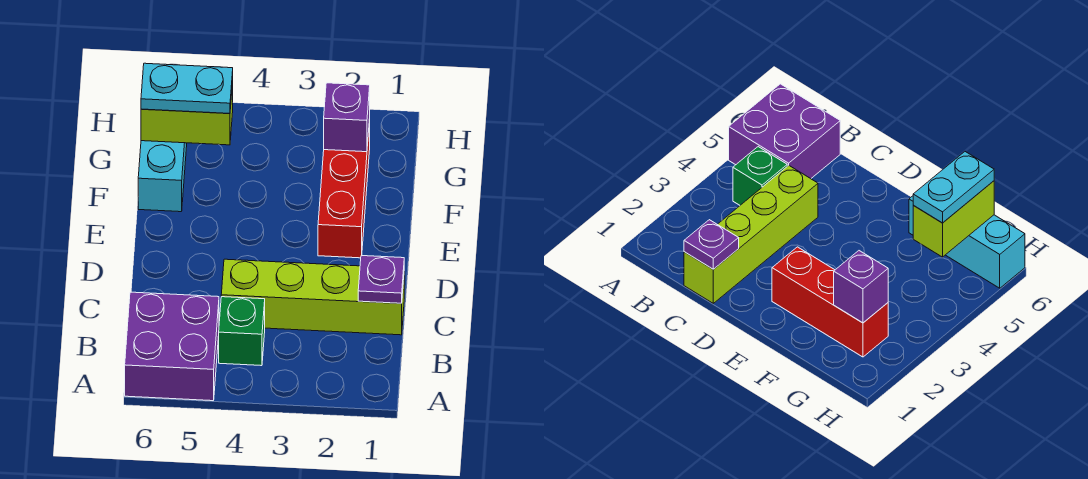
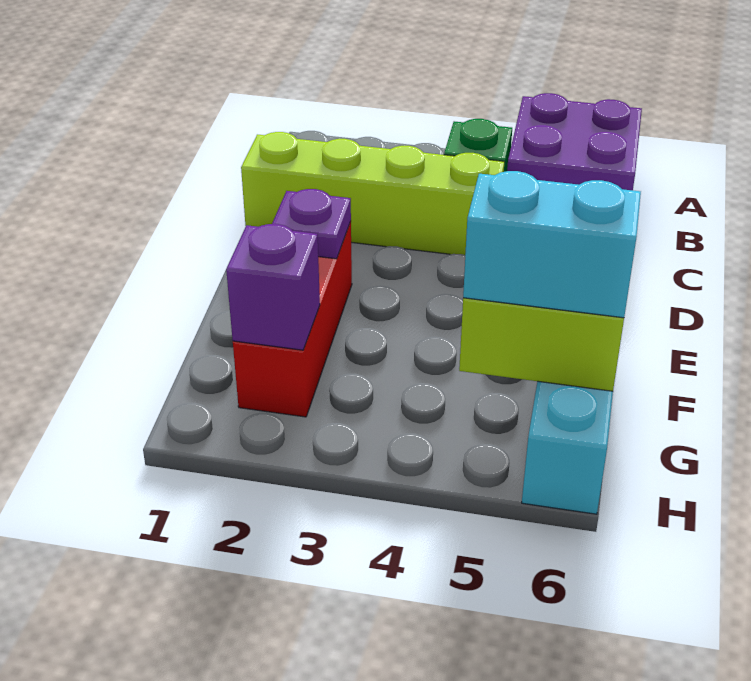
purple 1x1 plate [358,256,404,303] -> purple 1x1 plate moved to [272,189,351,259]
cyan 1x2 plate [141,63,233,113] -> cyan 1x2 brick [463,171,641,318]

